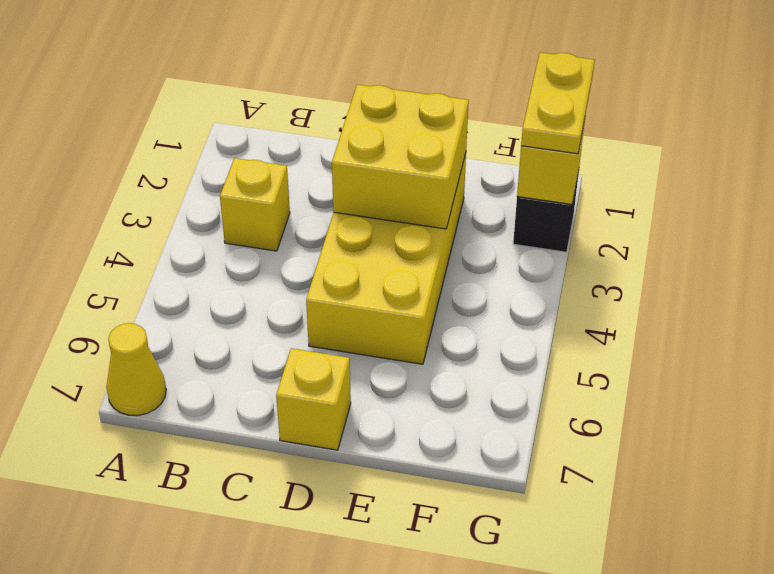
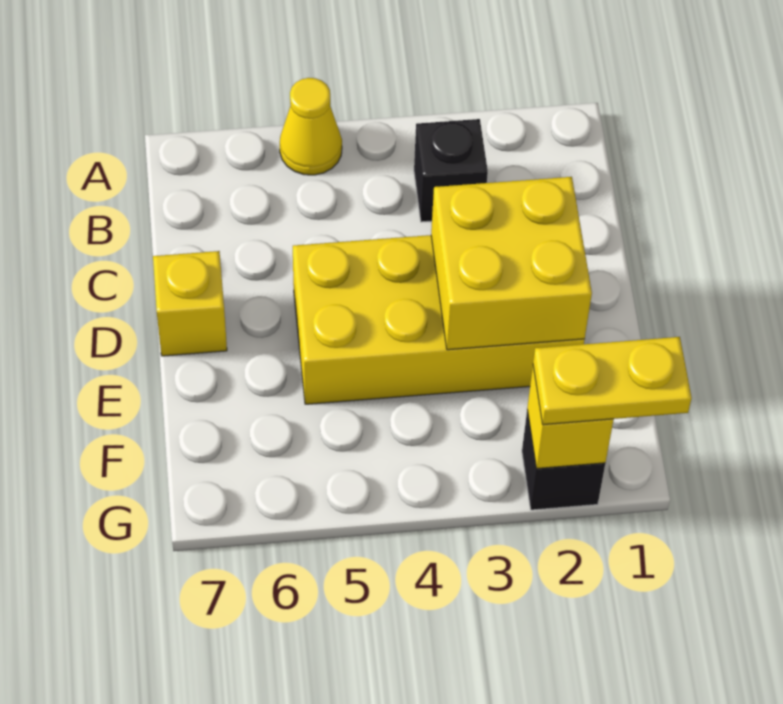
yellow 1x1 cone [106,323,166,416] -> yellow 1x1 cone moved to [280,78,342,175]
yellow 1x1 brick [220,158,290,251] -> black 1x1 brick [414,119,488,222]

